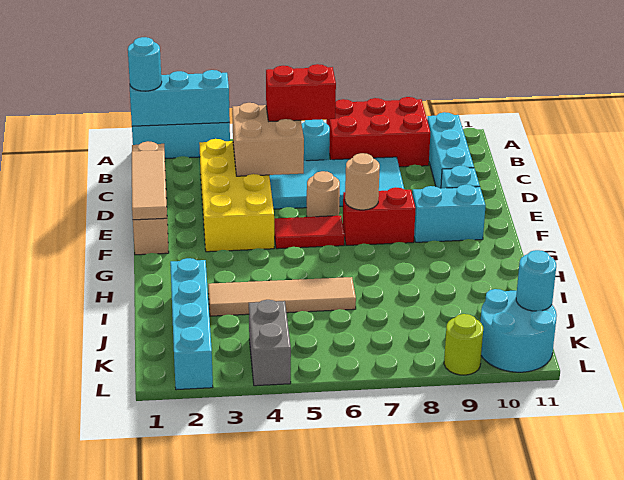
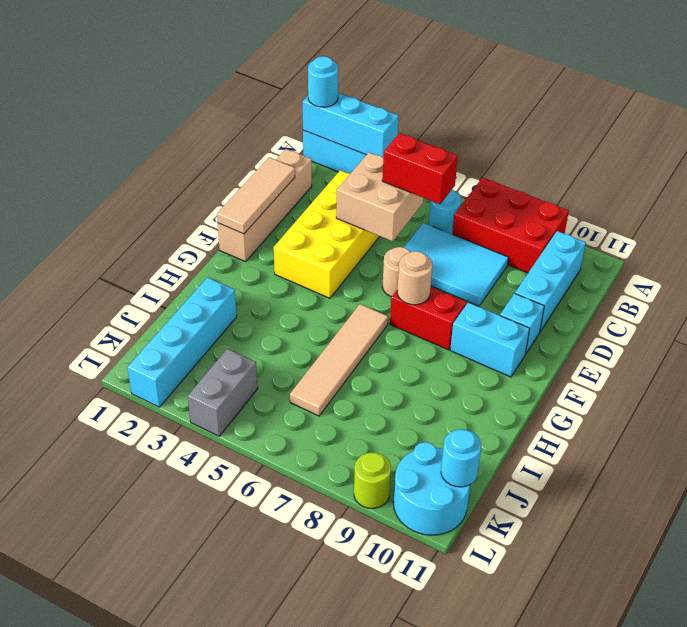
cyan 2x4 tile [269,157,404,209] -> cyan 2x3 tile [404,223,509,306]
red 1x2 tile [274,216,345,249] -> none
tan 1x4 tile [208,277,356,316] -> tan 1x4 tile turned to [290,304,388,416]

